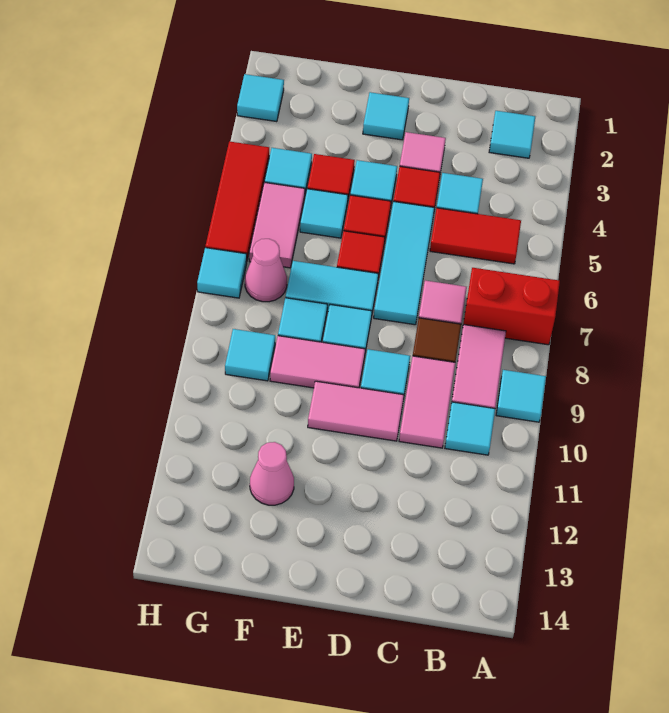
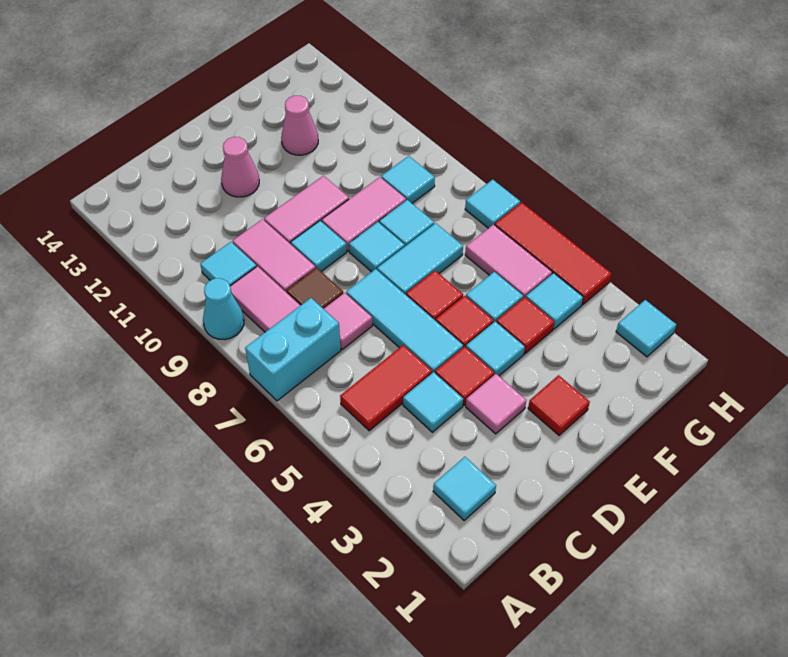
red 1x2 brick [463,268,560,345] -> cyan 1x2 brick [245,298,341,401]
cyan 1x1 tile [496,370,546,422] -> cyan 1x1 cone [203,278,244,339]
cyan 1x1 tile [363,92,409,140] -> red 1x1 tile [528,375,590,435]
pink 1x1 cone [245,239,287,302] -> pink 1x1 cone moved to [221,137,259,197]

